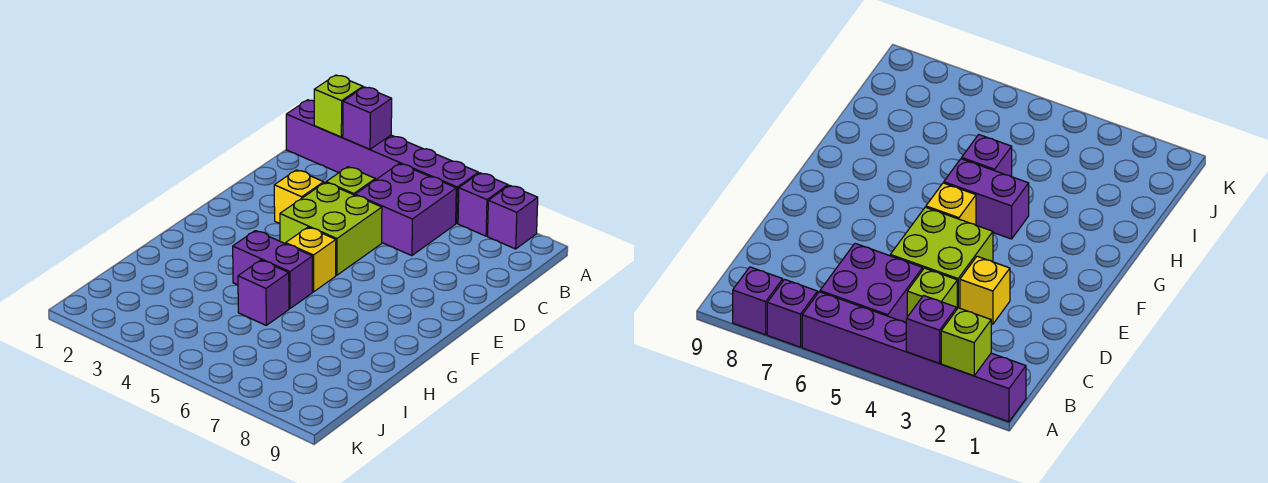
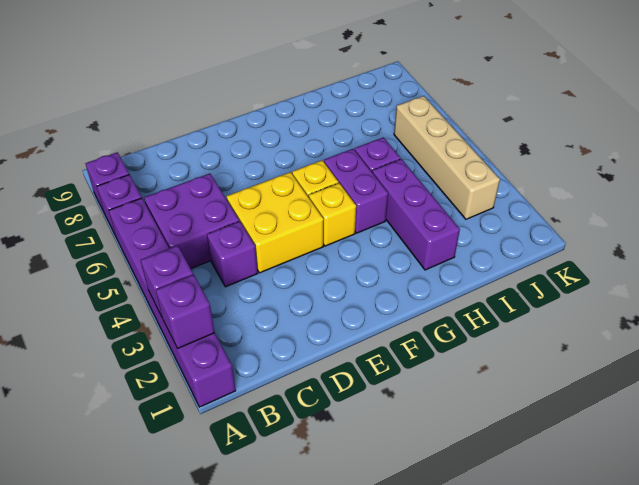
lime 1x1 brick [314,75,363,137] -> purple 1x1 brick [156,275,215,349]
lime 1x1 brick [326,167,375,195] -> purple 1x1 brick [207,221,258,287]
yellow 1x1 brick [274,170,324,223] -> yellow 1x1 brick moved to [309,183,356,246]
lime 2x2 brick [280,183,382,275] -> yellow 2x2 brick [226,172,324,273]
none -> purple 1x3 brick [372,159,460,270]
none -> tan 1x4 brick [394,96,500,219]

